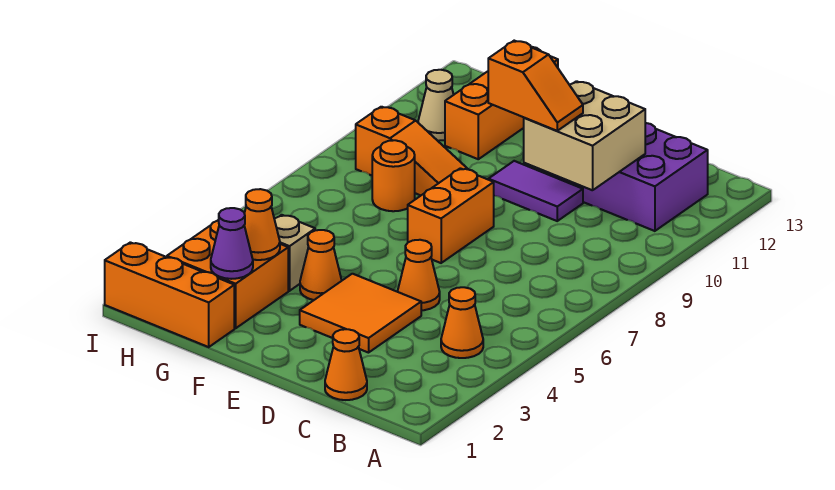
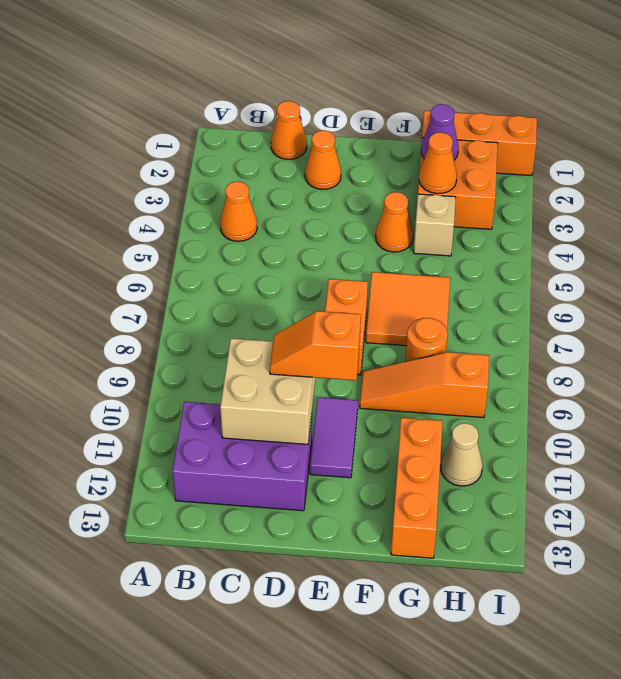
orange 2x2 tile [300,274,421,353] -> orange 2x2 tile moved to [366,272,450,346]
orange 1x1 cone [397,240,440,310] -> orange 1x1 cone moved to [305,130,341,189]
purple 1x2 tile [488,161,583,221] -> purple 1x2 tile turned to [310,397,358,478]

